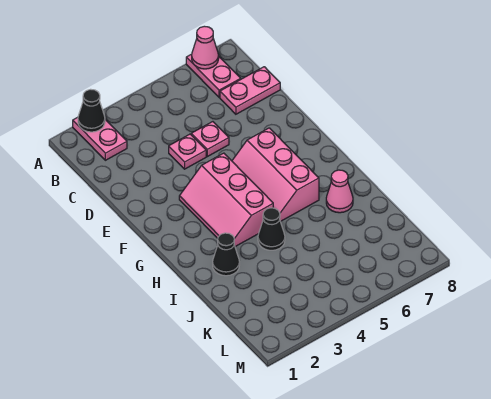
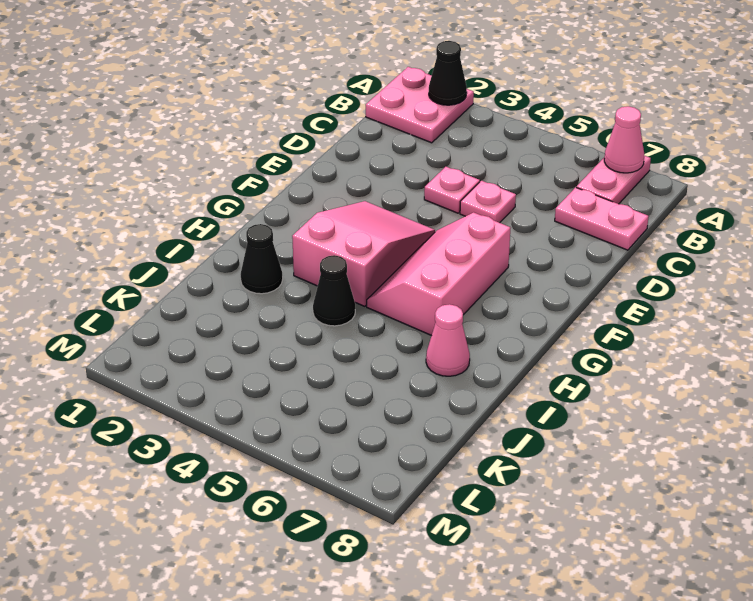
pink 1x2 plate [73,117,127,160] -> pink 2x2 plate [366,67,474,143]
pink 2x3 slope [179,153,273,247] -> pink 2x3 slope turned to [292,201,435,306]

